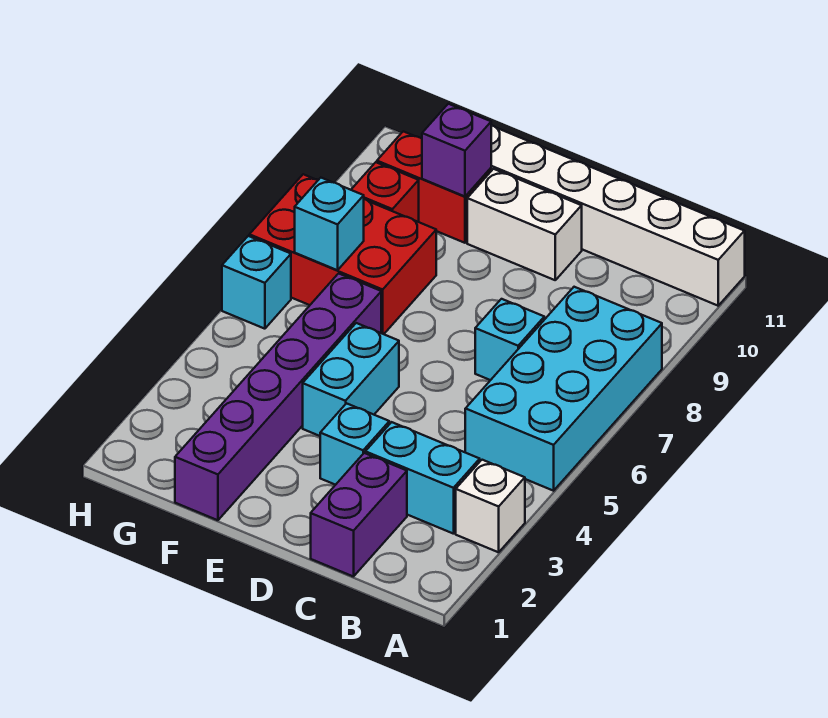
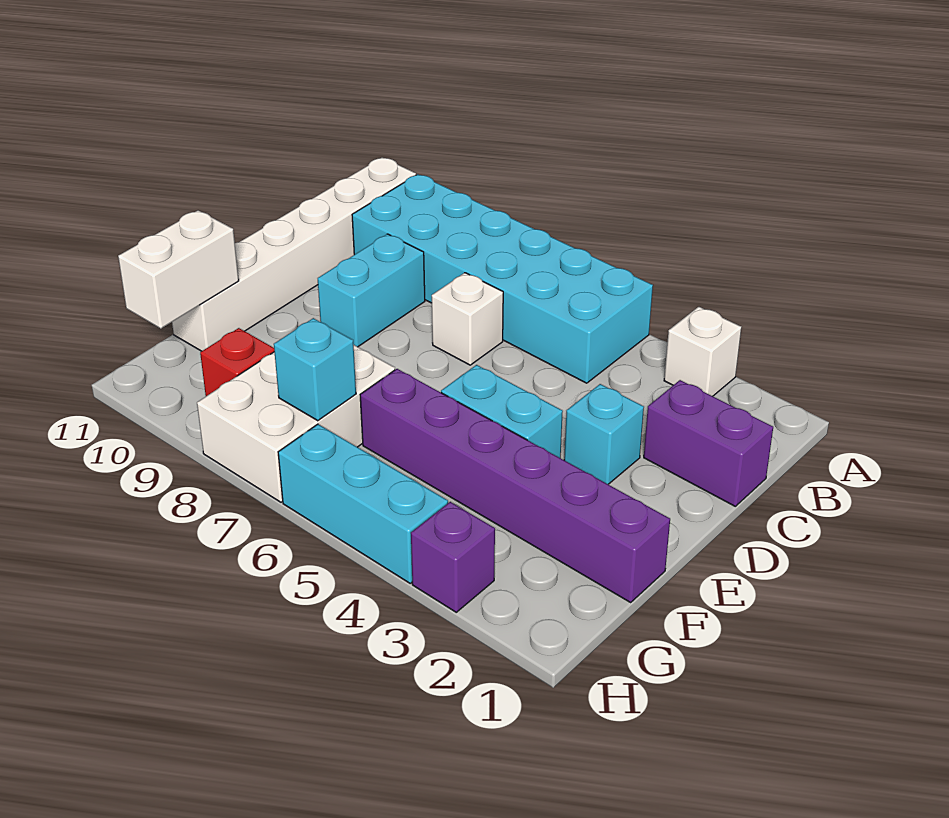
cyan 2x4 brick [465,287,662,491] -> cyan 2x6 brick [352,174,653,383]
cyan 1x2 brick [365,422,480,534] -> cyan 1x2 brick moved to [318,234,425,347]
cyan 1x1 brick [475,299,544,380] -> white 1x1 brick [432,273,503,365]
white 1x2 brick [467,169,582,280] -> white 1x2 brick moved to [118,210,239,328]
red 2x3 brick [249,174,436,334] -> white 2x3 brick [197,345,395,502]
red 1x2 brick [377,131,491,243] -> none
purple 1x1 brick [422,104,491,196] -> purple 1x1 brick moved to [411,502,495,612]
cyan 1x1 brick [222,236,291,329] -> cyan 1x3 brick [278,424,448,583]

